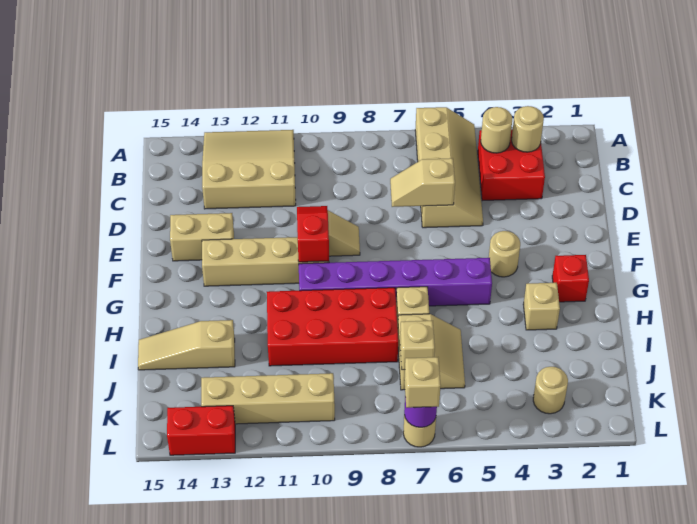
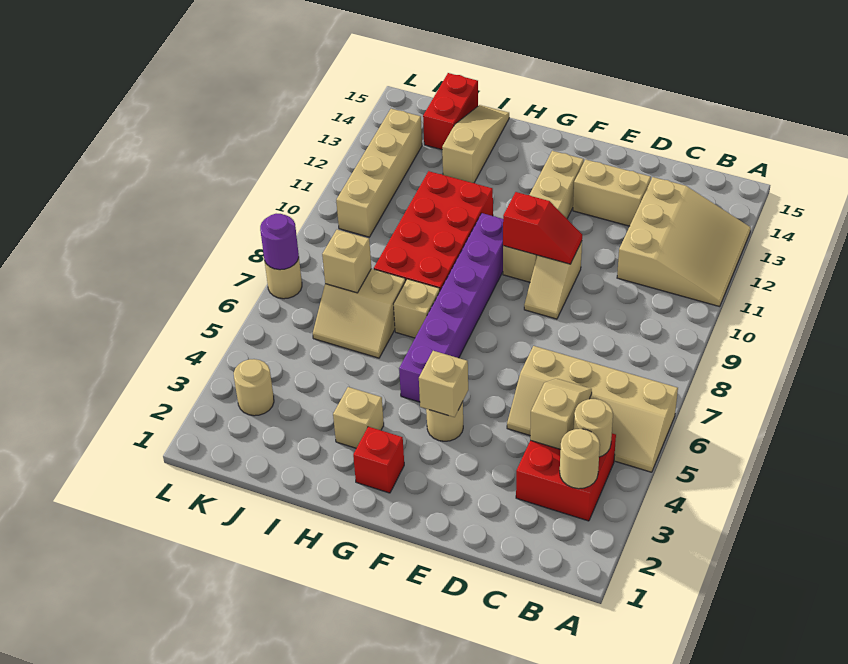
tan 1x2 slope [390,158,455,207] -> tan 1x2 slope moved to [530,379,592,449]
tan 1x2 brick [170,213,234,261] -> tan 1x2 brick turned to [573,159,651,226]
tan 1x1 brick [404,357,441,408] -> tan 1x1 brick moved to [419,351,468,417]
red 1x2 brick [167,406,235,455] -> red 1x2 brick moved to [423,73,478,150]

